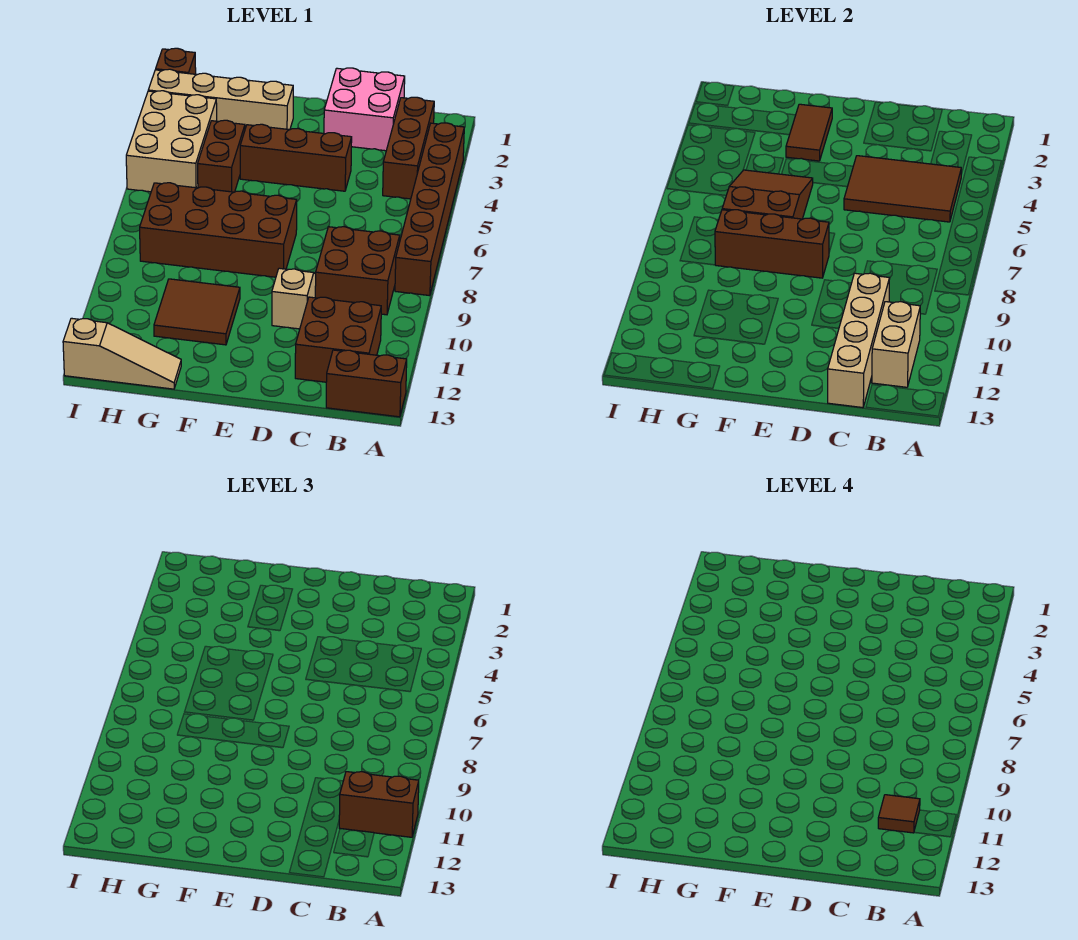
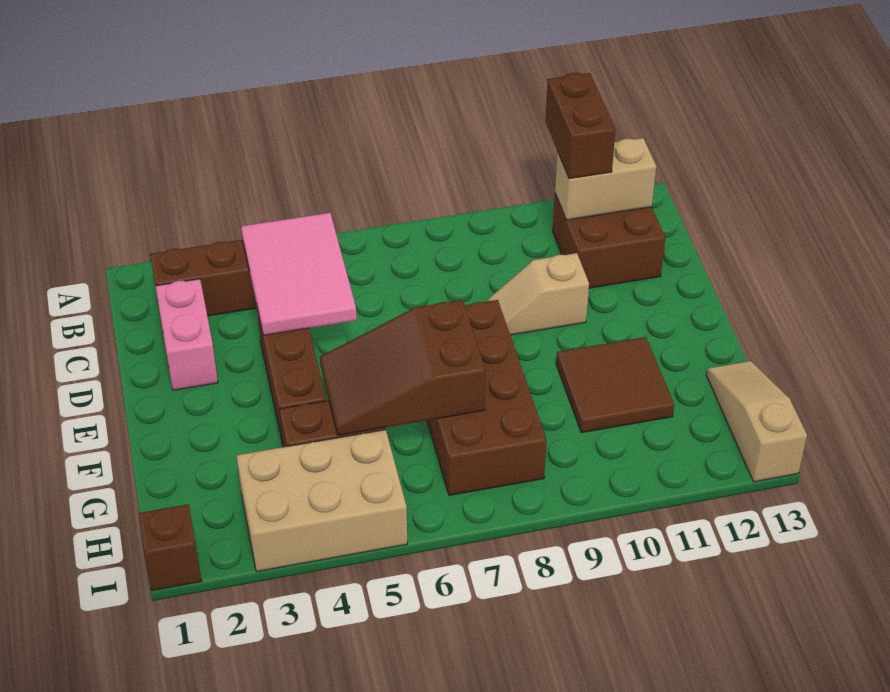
brown 1x6 brick [395,123,464,296] -> none
brown 1x2 brick [326,350,407,417] -> none
brown 2x3 tile [844,156,961,222] -> pink 2x3 tile [241,213,357,335]
brown 2x2 brick [315,227,400,315] -> none
brown 1x1 tile [878,795,920,833] -> none
pink 2x2 brick [324,68,405,151] -> pink 1x2 brick [155,279,218,390]
tan 1x4 brick [828,273,890,408] -> none
brown 1x3 brick [715,210,829,278] -> none
tan 1x4 brick [148,69,293,130] -> none
brown 1x2 tile [786,104,832,161] -> none

